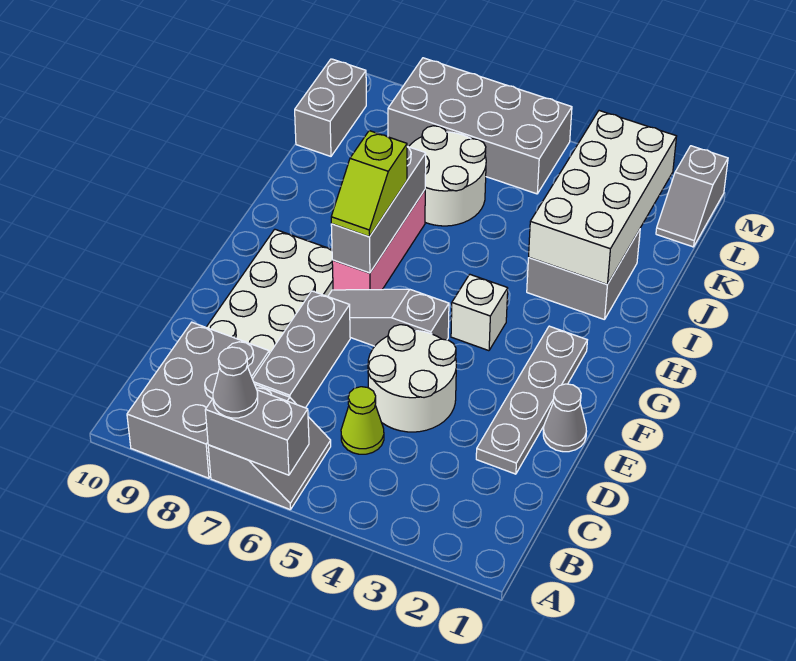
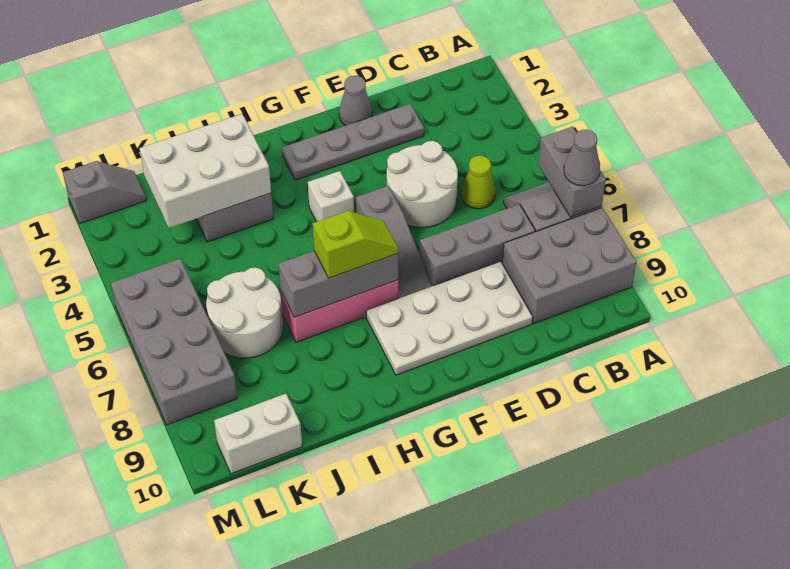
white 2x4 brick [529,111,677,284] -> white 2x3 brick [140,114,271,228]
grey 1x2 brick [295,59,366,156] -> white 1x2 brick [214,394,302,474]

